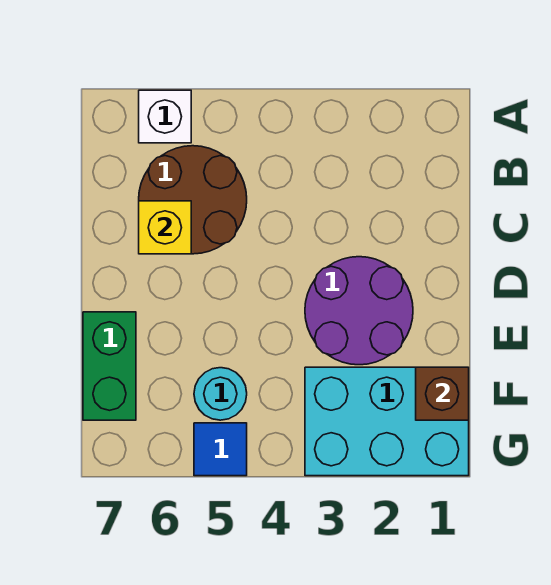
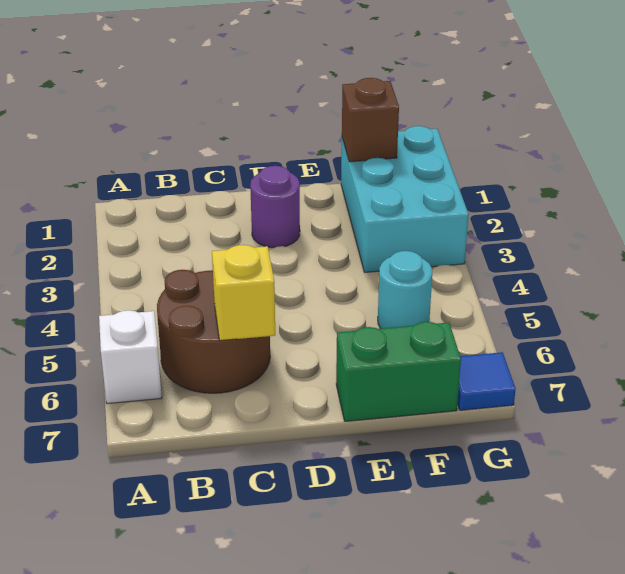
purple 2x2 round brick [305,257,413,365] -> purple 1x1 round brick [250,166,300,248]
blue 1x1 tile [194,423,247,476] -> blue 1x1 tile moved to [457,352,516,410]

